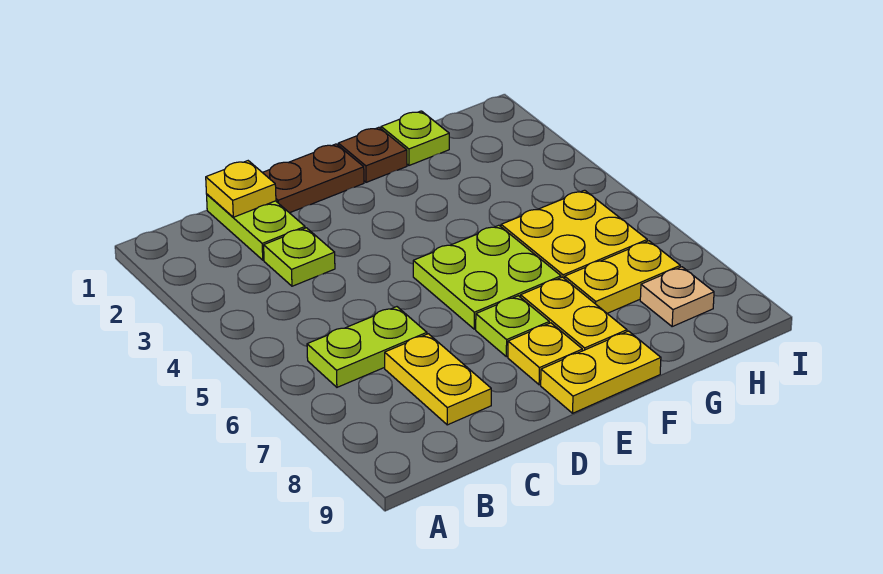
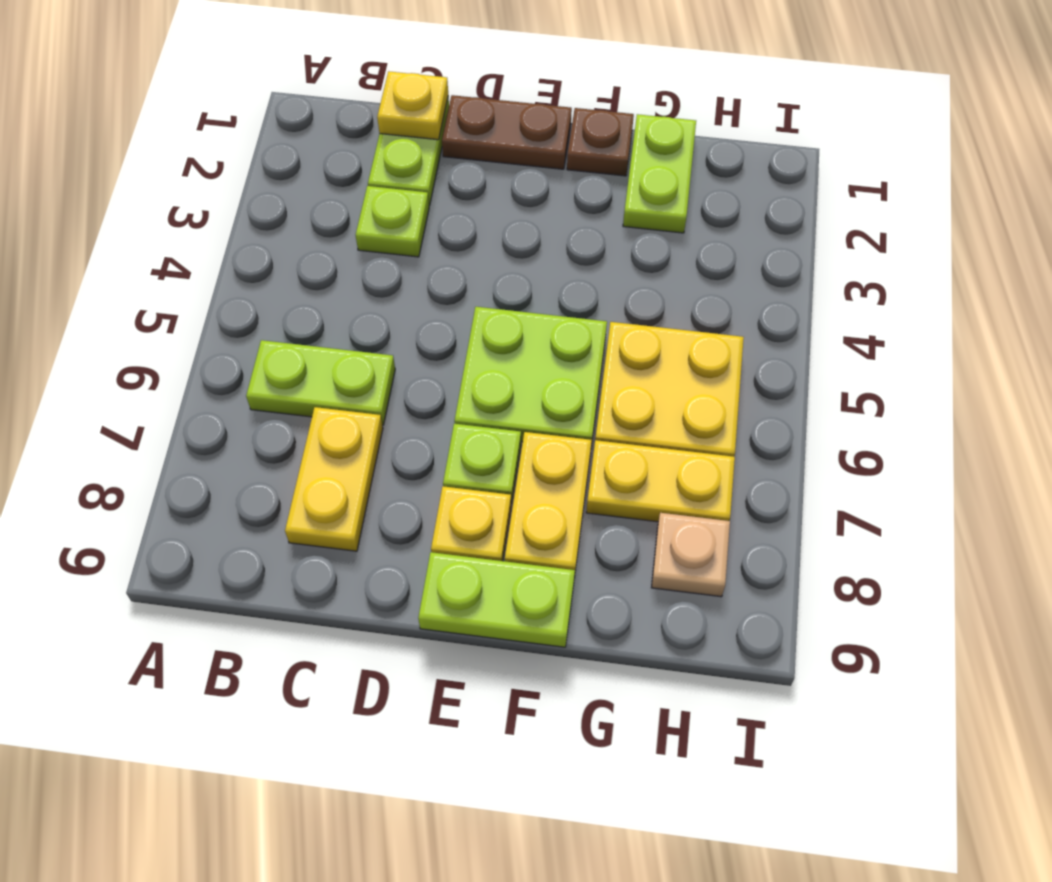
yellow 1x2 plate [541,331,661,413] -> lime 1x2 plate [418,552,575,647]
lime 1x1 plate [381,111,449,165] -> lime 1x2 plate [623,114,696,233]

